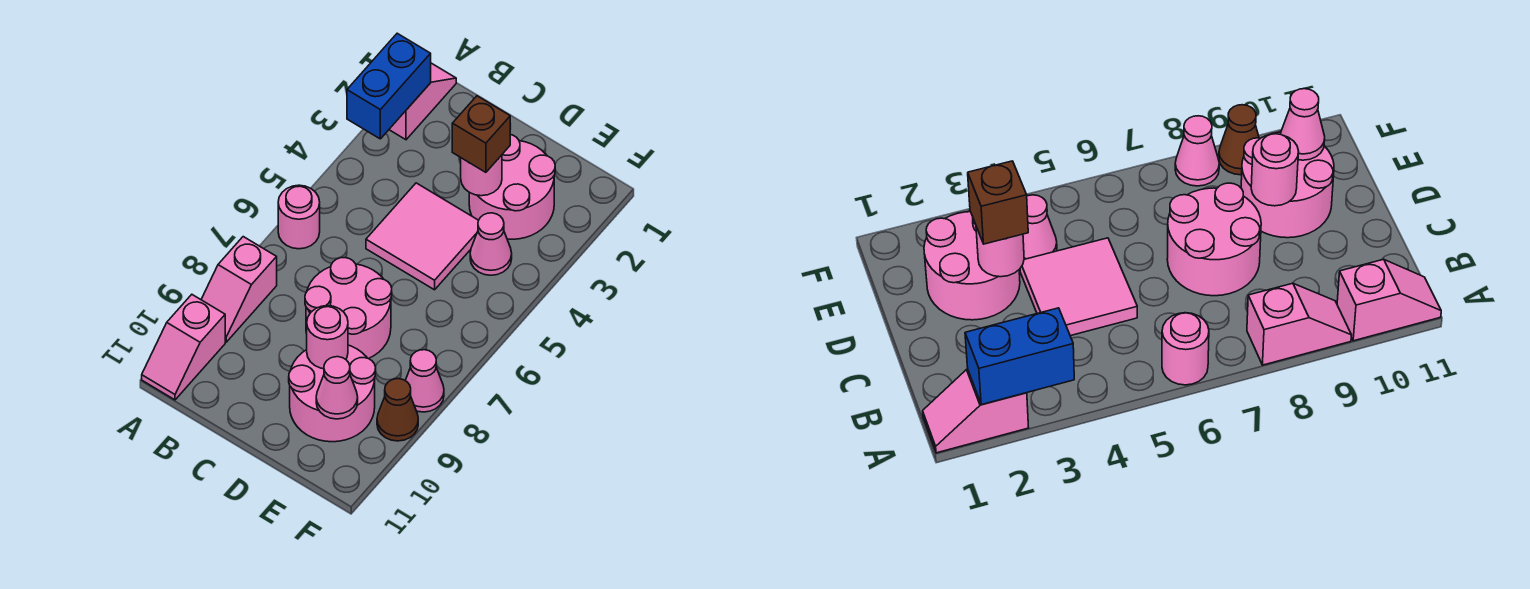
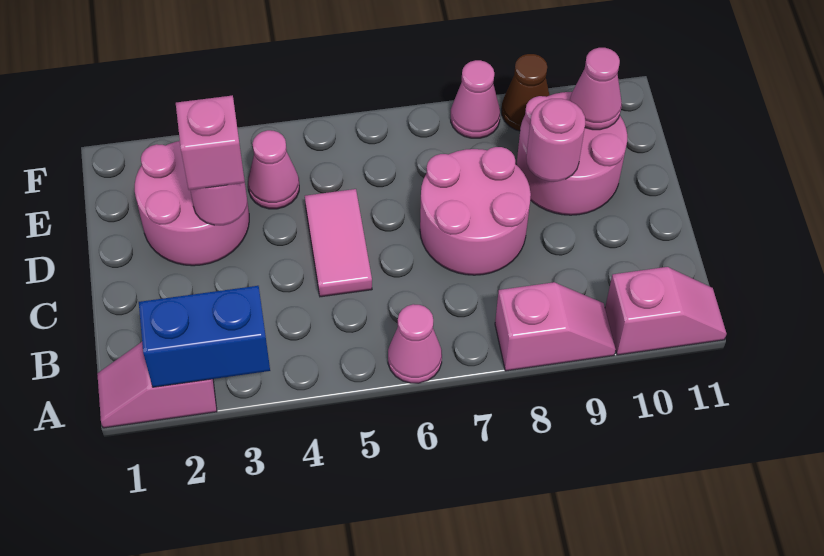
pink 1x1 round brick [278,185,320,249] -> pink 1x1 cone [388,304,442,383]
pink 2x2 tile [366,183,479,290] -> pink 1x2 tile [305,189,372,297]
brown 1x1 brick [452,96,510,172] -> pink 1x1 brick [176,95,245,190]

